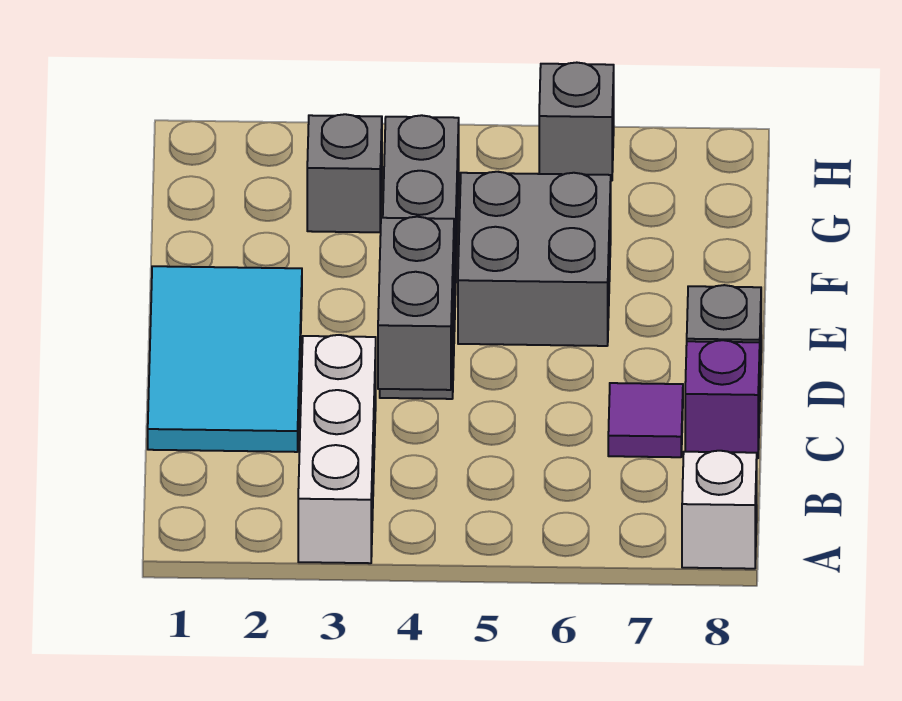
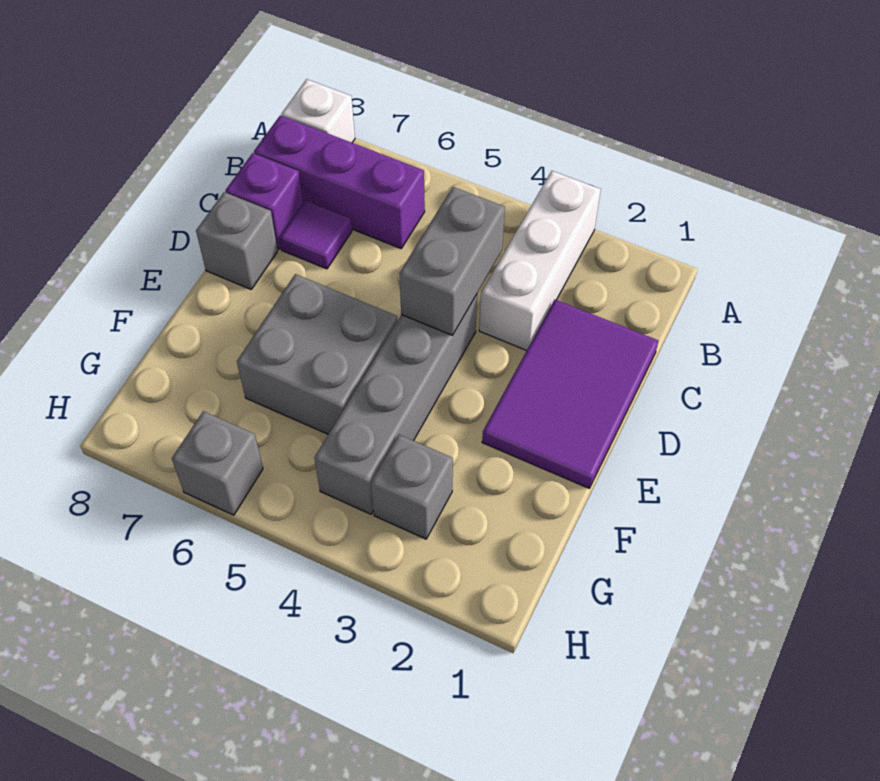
none -> purple 1x3 brick [254,115,425,249]
cyan 2x3 tile [148,266,302,452] -> purple 2x3 tile [482,300,658,488]

